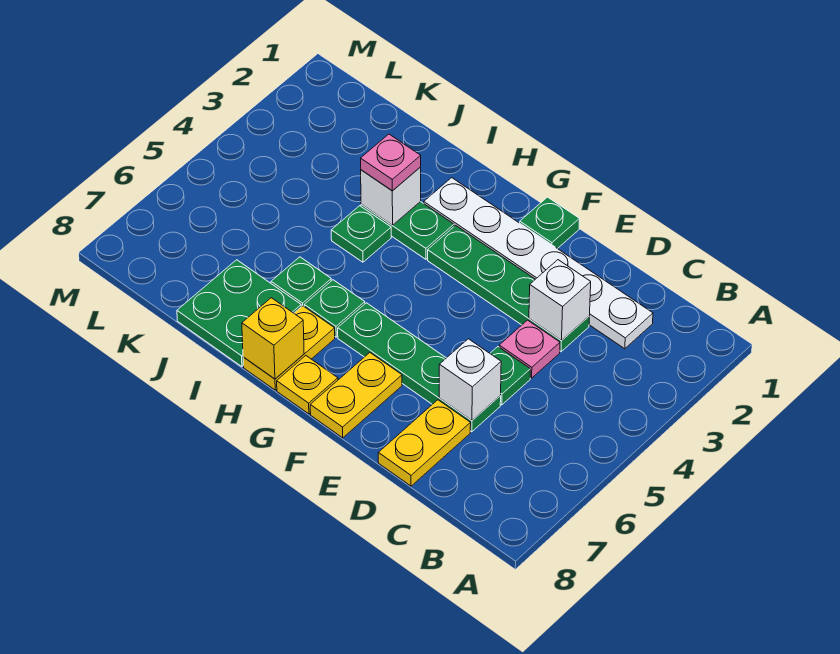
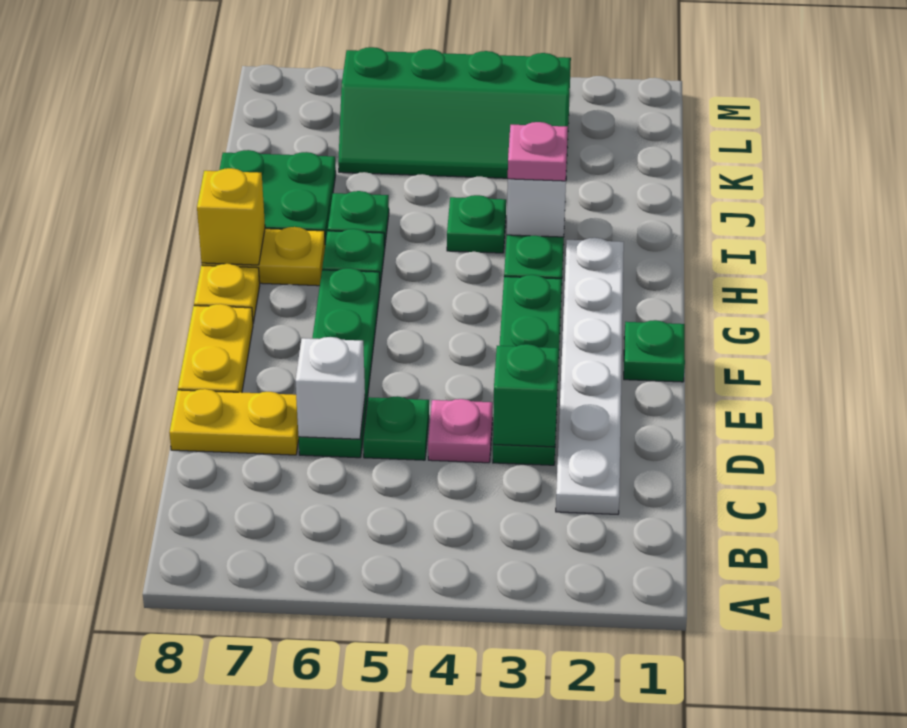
white 1x1 brick [529,260,591,341] -> green 1x1 brick [493,344,559,447]
yellow 1x2 plate [310,353,402,438] -> yellow 1x2 plate turned to [178,304,253,392]
none -> green 2x4 slope [338,47,571,178]

